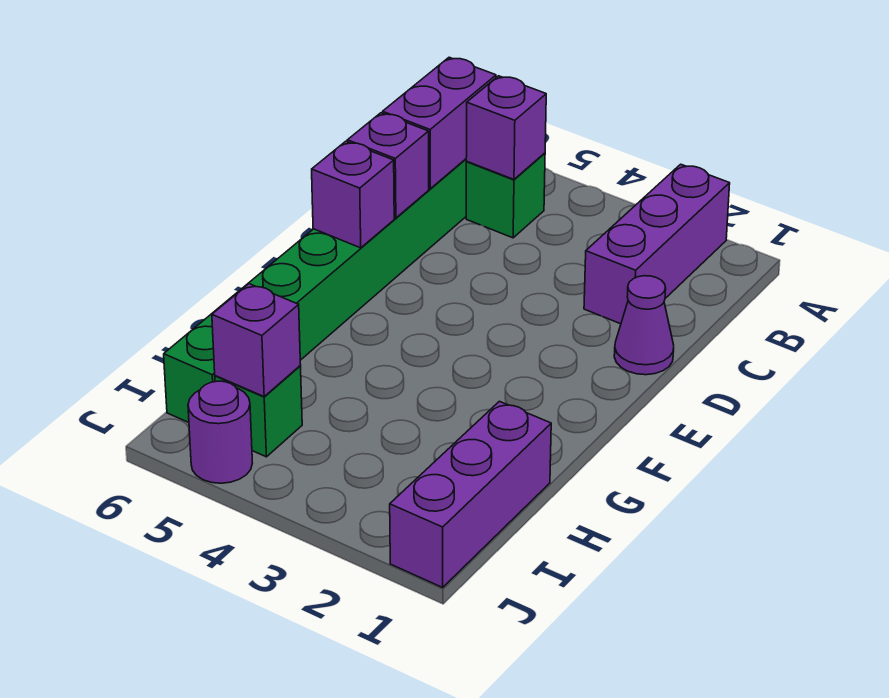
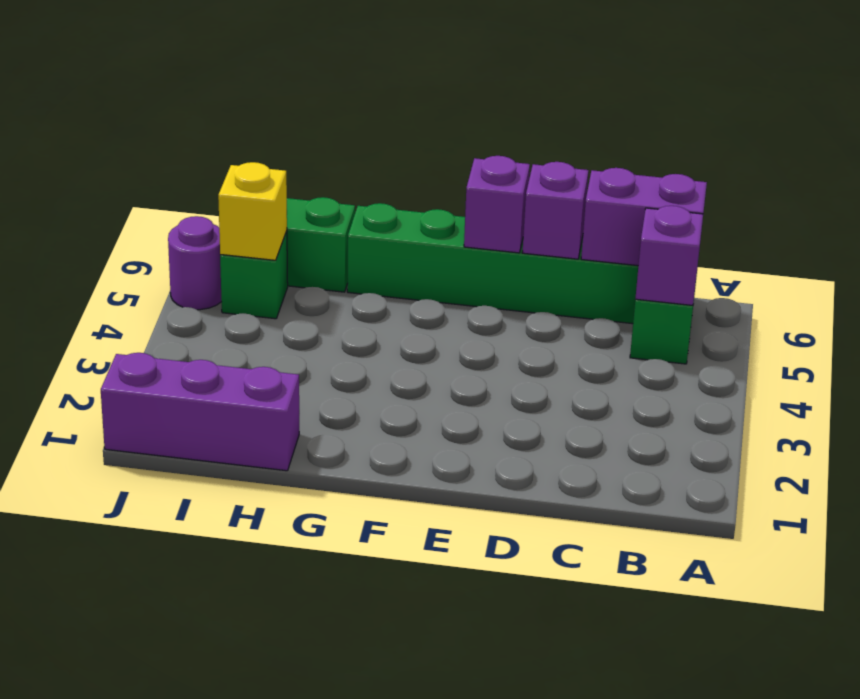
purple 1x3 brick [584,164,730,324] -> none
purple 1x1 cone [614,276,674,375] -> none
purple 1x1 brick [212,284,301,396] -> yellow 1x1 brick [218,162,287,260]

